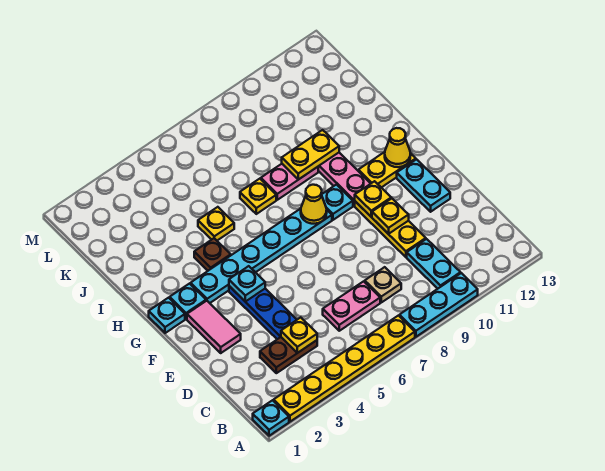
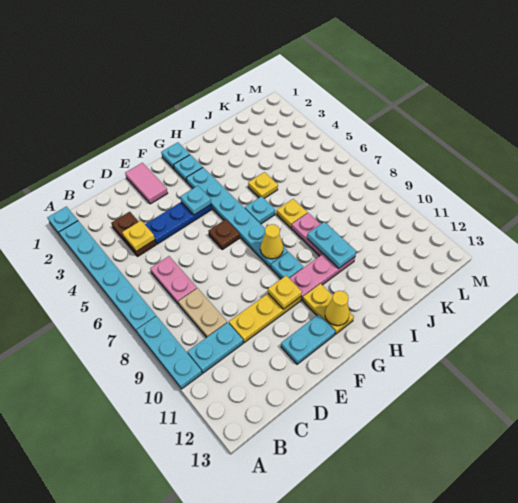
yellow 1x6 plate [274,316,415,422] -> cyan 1x6 plate [59,221,156,332]
tan 1x1 plate [365,267,401,302] -> tan 1x2 plate [178,288,227,338]
pink 1x2 tile [187,301,241,353] -> pink 1x2 tile turned to [125,163,168,204]
yellow 1x1 plate [372,198,409,234] -> none
brown 1x1 plate [194,238,231,271] -> brown 1x1 plate moved to [208,219,240,250]
none -> cyan 1x1 plate [245,196,275,224]
yellow 1x2 plate [282,130,339,180] -> cyan 1x2 plate [307,222,356,268]

